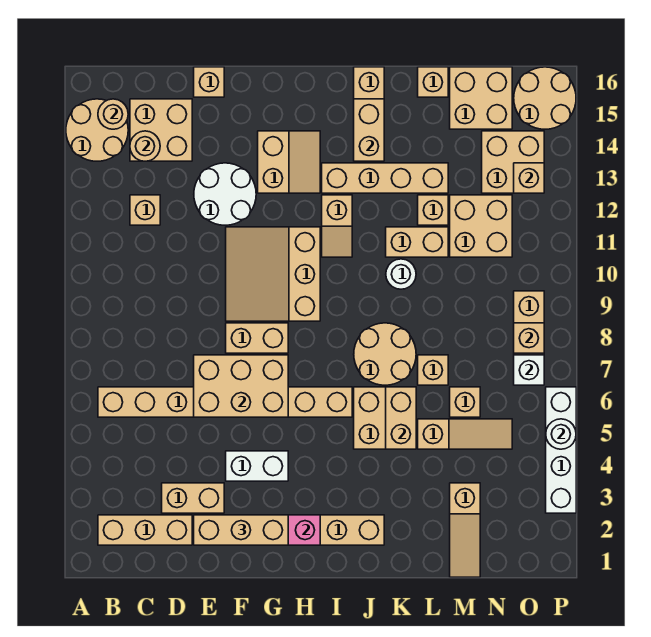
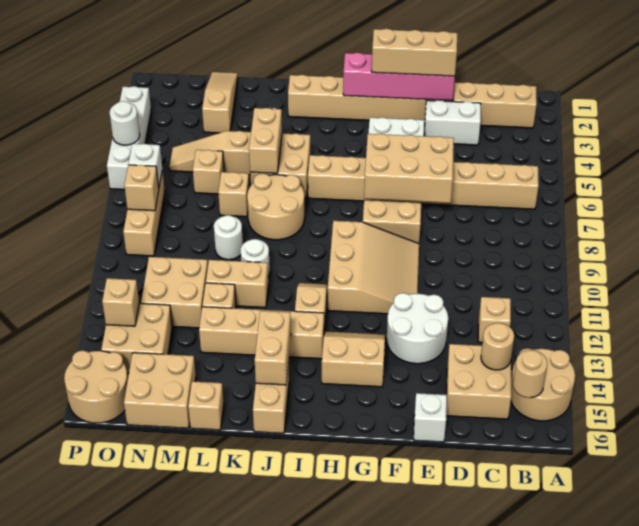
tan 1x2 brick [162,483,224,513] -> white 1x2 brick [424,100,481,145]
tan 1x1 brick [194,67,224,97] -> white 1x1 brick [414,393,447,442]
tan 2x2 slope [258,131,320,193] -> tan 2x2 slope turned to [322,332,385,387]
none -> white 1x1 round brick [214,215,243,260]

